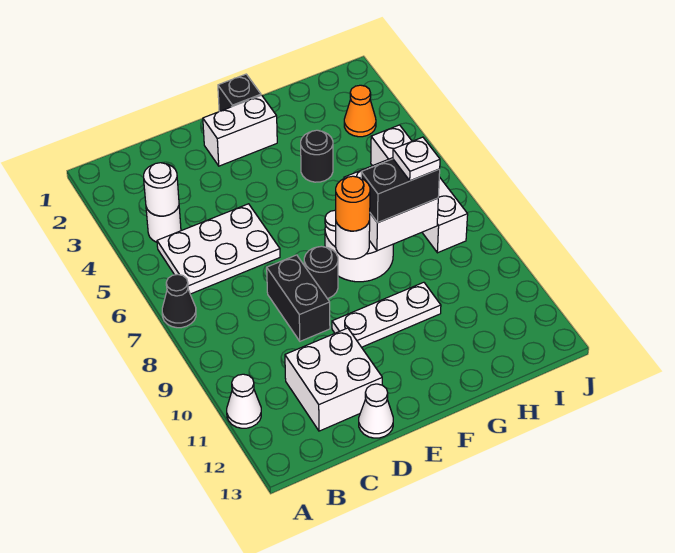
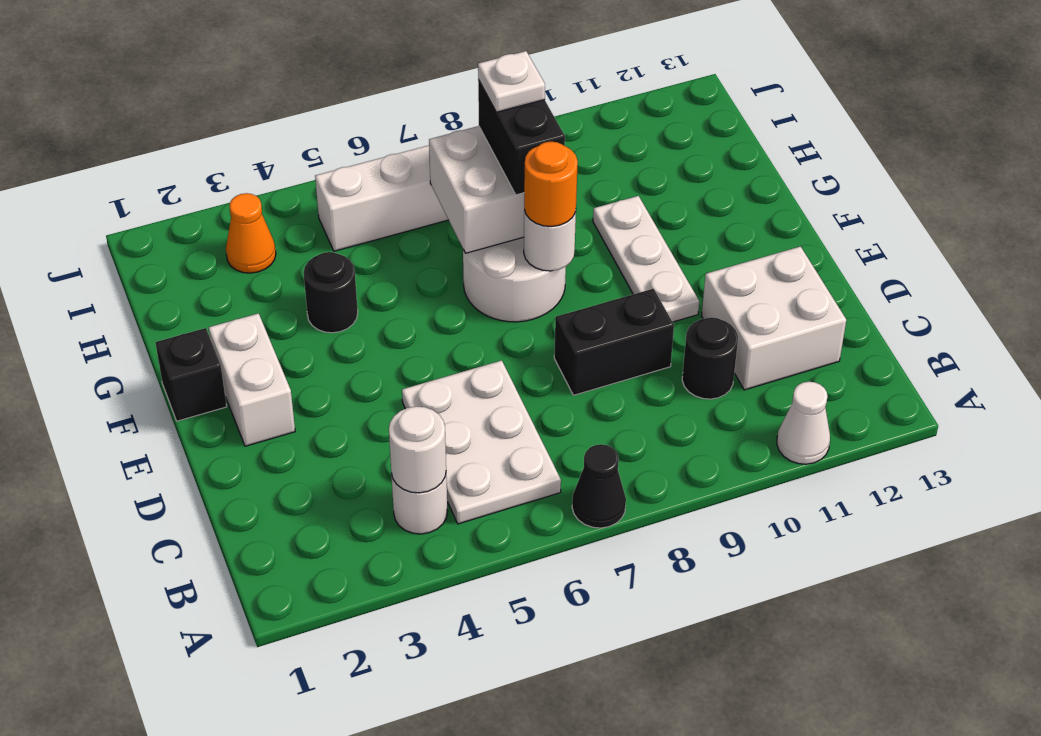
white 1x1 cone [359,384,393,438] -> none
black 1x1 round brick [304,246,338,298] -> black 1x1 round brick moved to [682,317,738,399]

